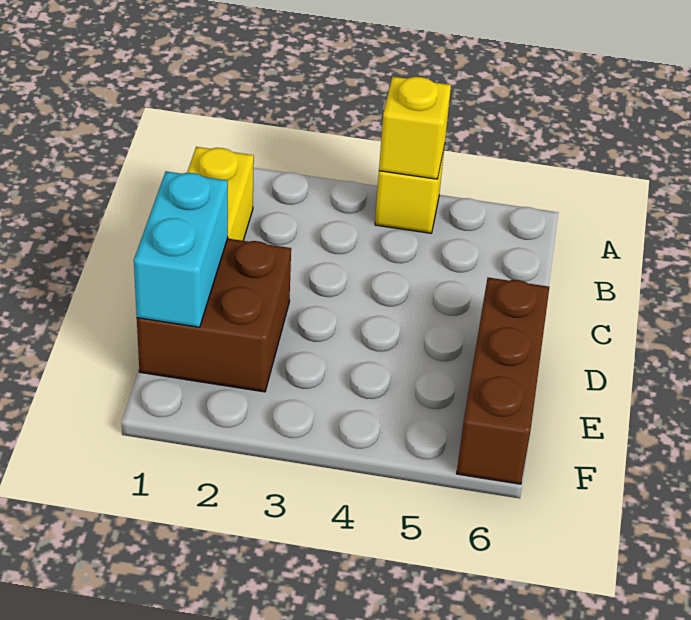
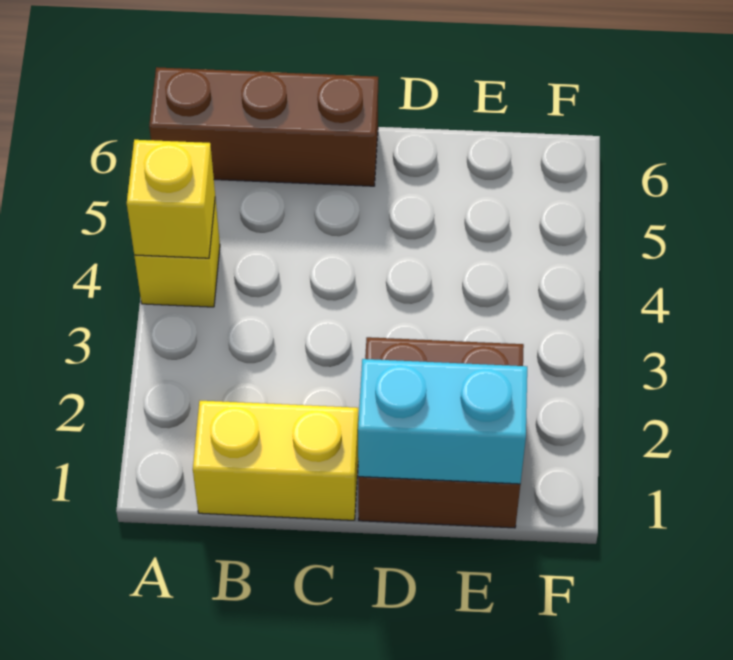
brown 1x3 brick [457,278,549,484] -> brown 1x3 brick moved to [149,67,378,186]

